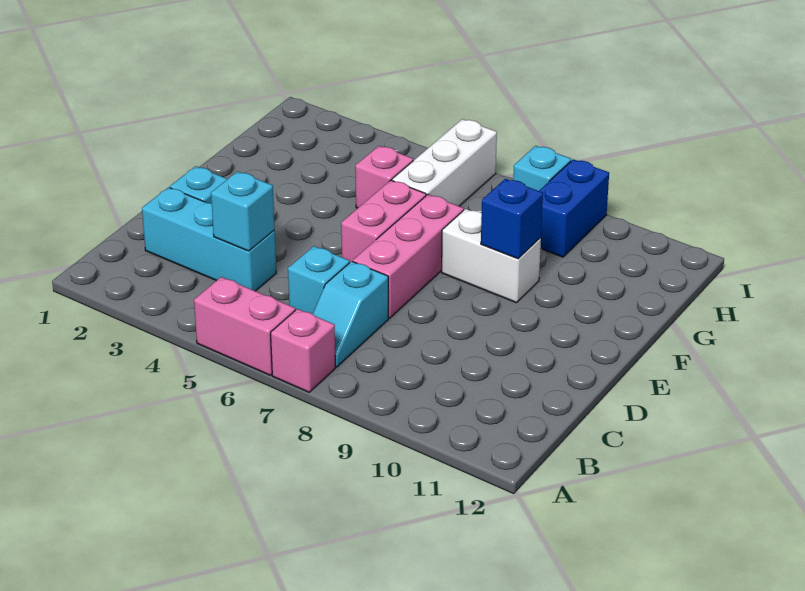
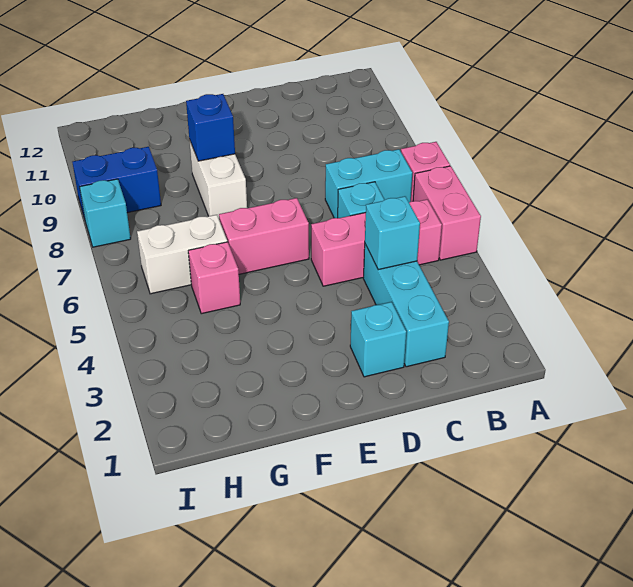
cyan 1x2 slope [313,261,388,367] -> cyan 1x2 brick [325,149,412,218]
pink 1x3 brick [353,195,464,318] -> pink 1x3 brick moved to [311,199,442,286]
white 1x3 brick [392,119,497,206] -> white 1x2 brick [137,215,227,294]

